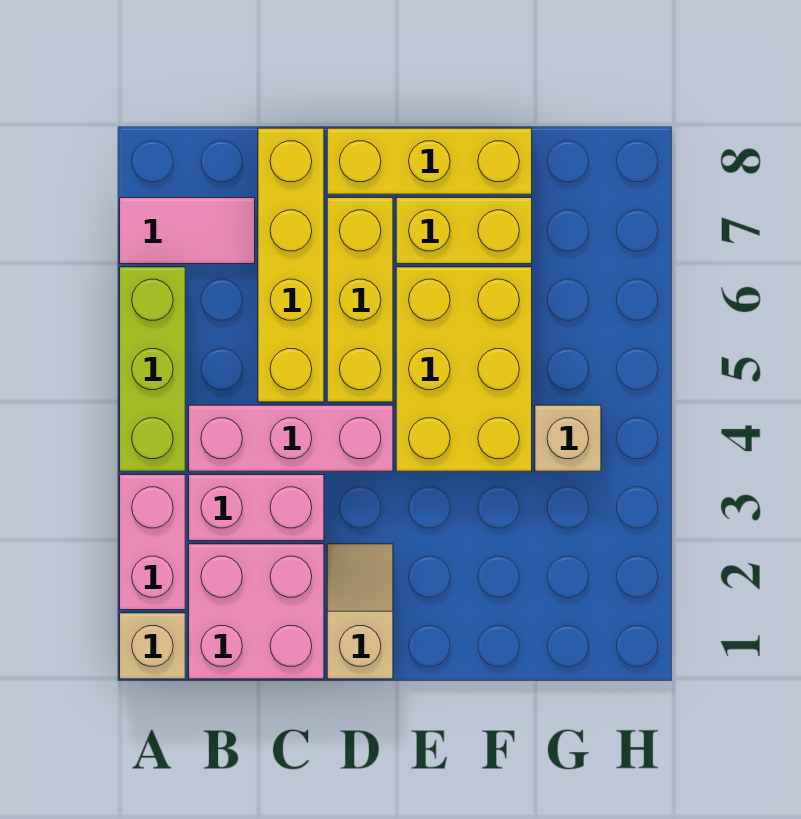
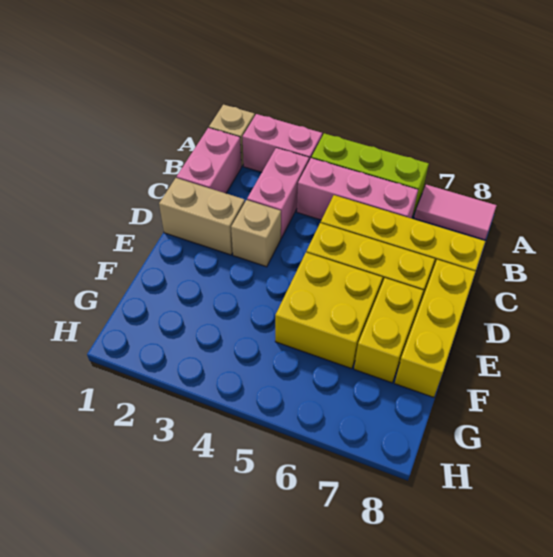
pink 1x2 tile [120,198,255,264] -> pink 1x2 tile turned to [414,185,497,240]
pink 2x2 brick [189,544,324,679] -> pink 1x2 brick [177,128,241,193]
pink 1x3 brick [189,405,393,471] -> pink 1x3 brick turned to [297,158,418,220]
tan 1x2 slope [327,544,393,679] -> tan 1x2 brick [159,178,245,255]
yellow 2x3 brick [396,267,532,471] -> yellow 2x2 brick [275,253,383,369]
tan 1x1 brick [535,405,601,471] -> tan 1x1 brick moved to [231,200,281,267]

